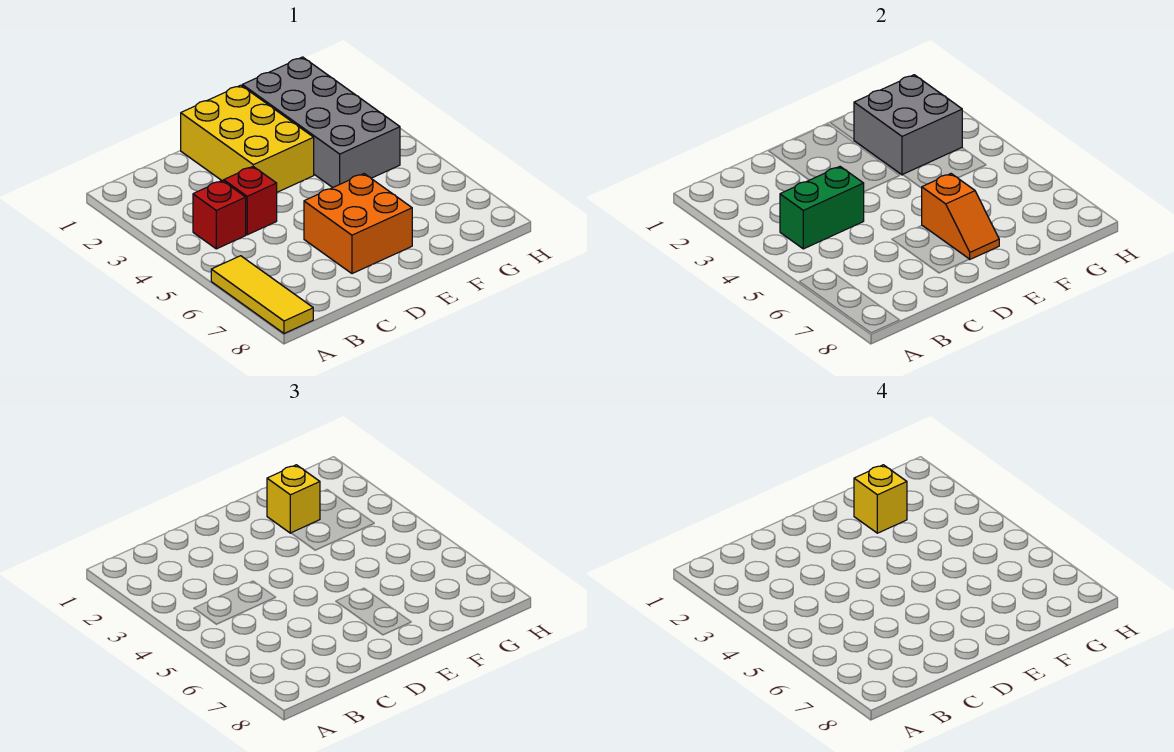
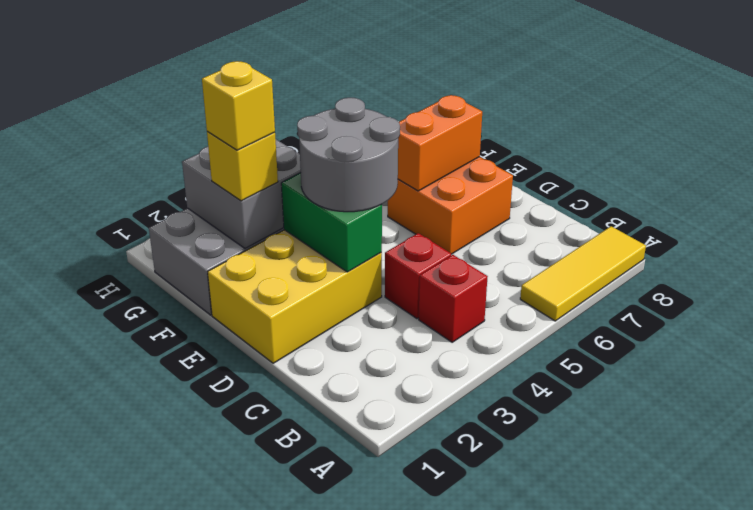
green 1x2 brick [780,167,864,249] -> green 1x2 brick moved to [281,173,382,272]
none -> grey 2x2 round brick [297,98,400,212]
orange 1x2 slope [922,174,999,259] -> orange 1x2 brick [398,95,482,191]

